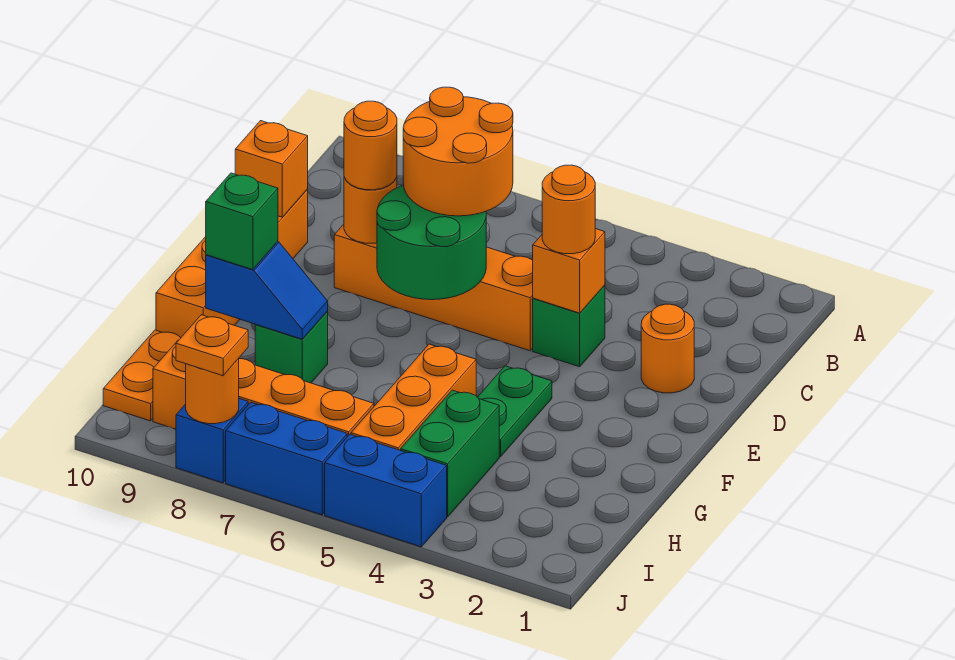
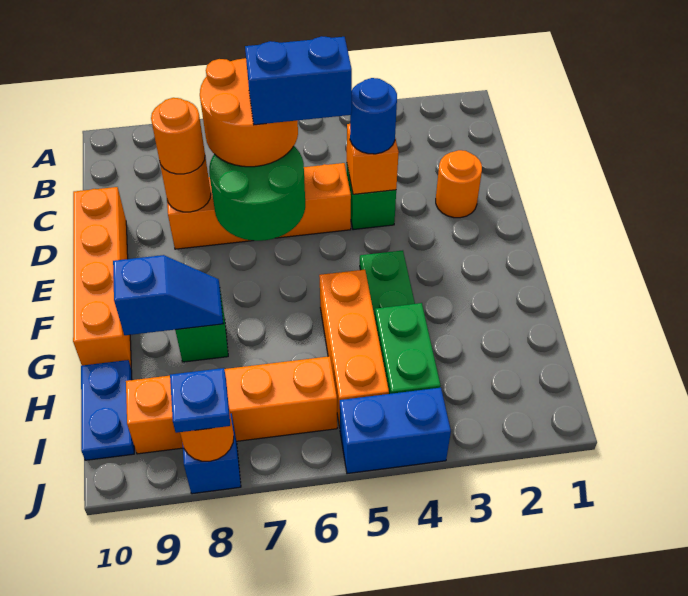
orange 1x1 round brick [542,165,595,254] -> blue 1x1 round brick [350,78,397,154]
orange 1x1 brick [235,121,308,217] -> none
green 1x1 brick [206,173,278,270] -> none
orange 1x2 plate [103,330,180,421] -> blue 1x2 plate [81,360,134,460]
blue 1x2 brick [226,402,347,515] -> blue 1x2 brick moved to [245,36,352,125]
orange 1x1 plate [176,315,248,376] -> blue 1x1 plate [170,368,230,433]

